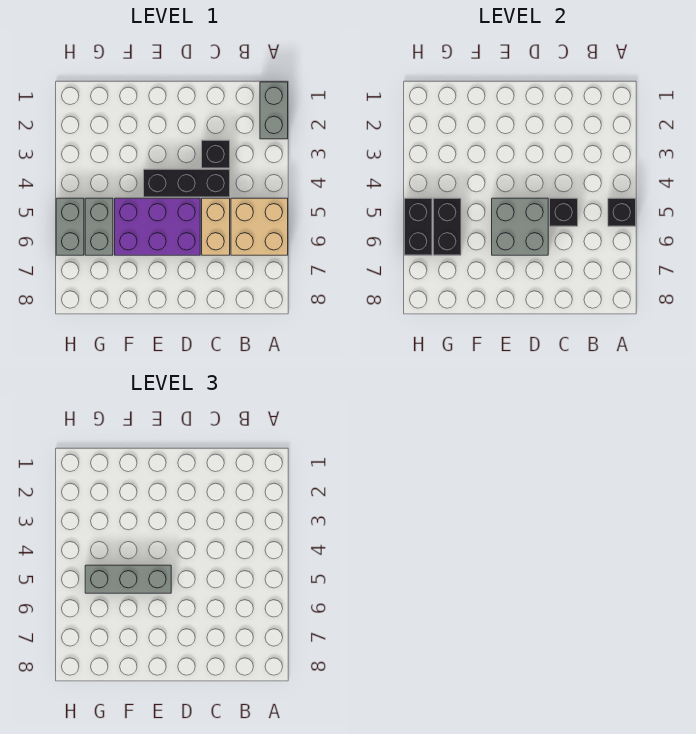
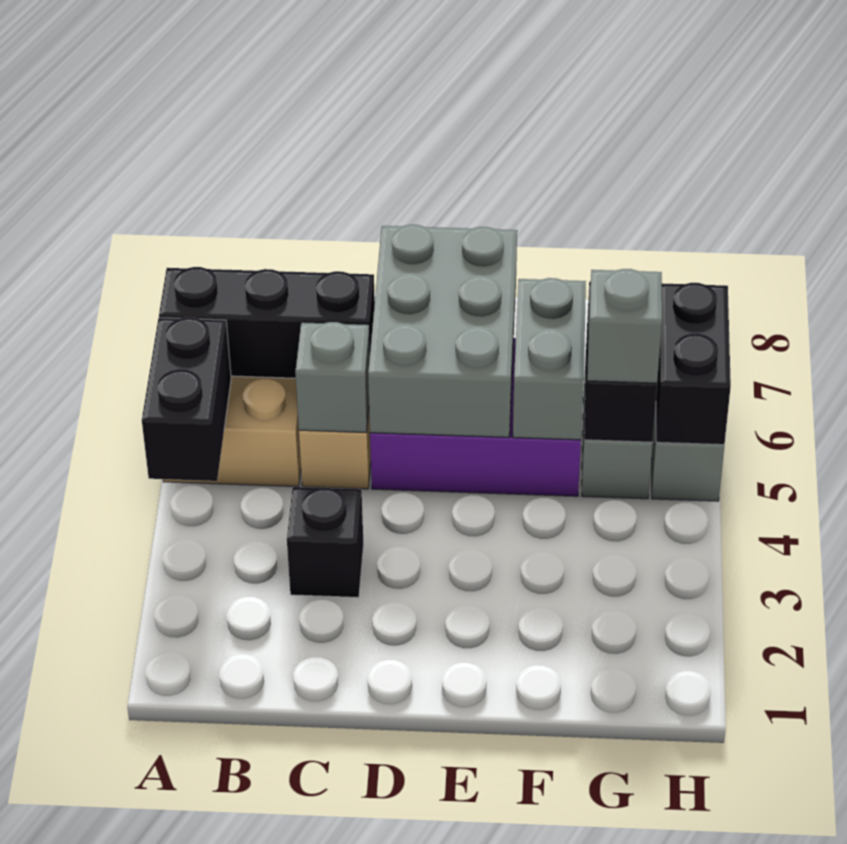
grey 1x2 brick [260,82,288,139] -> grey 1x2 brick moved to [513,278,586,440]
black 1x1 brick [608,198,636,226] -> black 1x2 brick [142,317,231,481]
black 1x3 brick [144,169,230,197] -> black 1x3 brick moved to [159,267,375,378]
black 1x1 brick [550,198,578,226] -> grey 1x1 brick [295,322,370,433]
grey 2x2 brick [492,198,548,255] -> grey 2x3 brick [368,225,517,437]
grey 1x3 brick [85,565,171,593] -> grey 1x1 brick [587,269,662,383]

